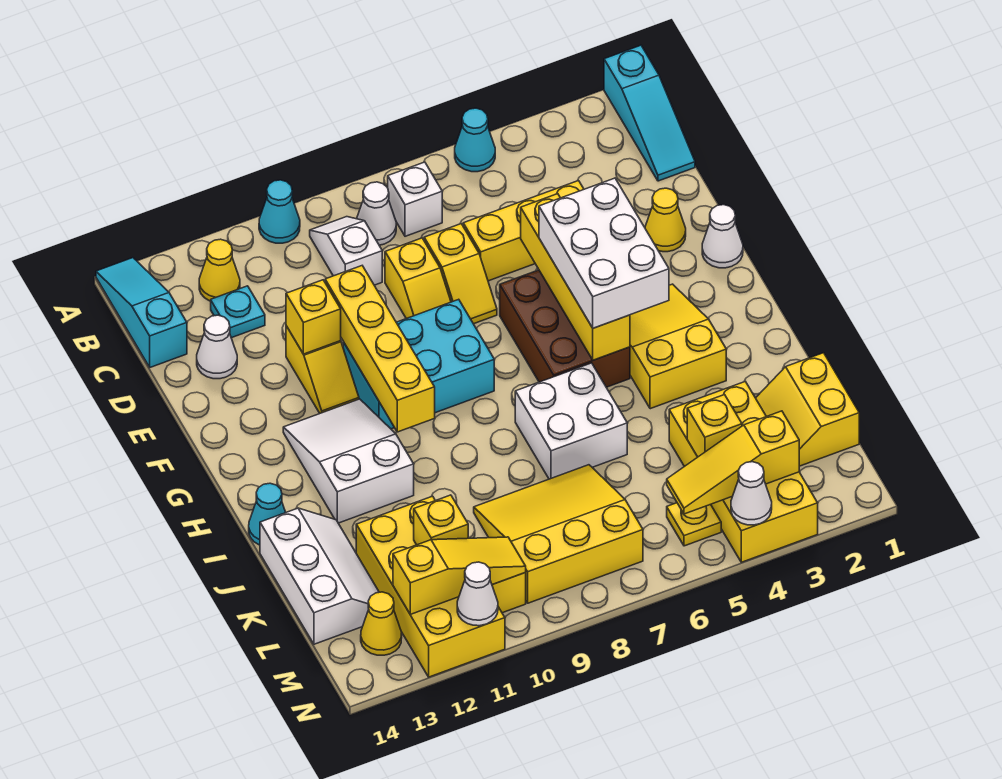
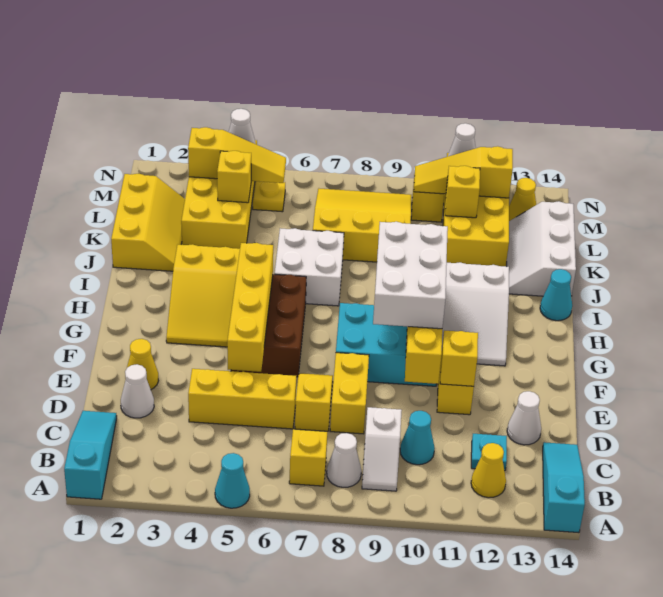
cyan 1x1 cone [259,180,300,243] -> cyan 1x1 cone moved to [400,411,435,465]
cyan 1x3 slope [96,258,187,367] -> cyan 1x3 slope turned to [543,442,585,533]
white 1x1 brick [388,162,442,236] -> yellow 1x1 brick [289,429,327,486]
yellow 1x2 slope [385,238,451,319] -> yellow 1x2 brick [330,353,369,434]
white 1x1 cone [702,205,743,268] -> white 1x1 cone moved to [121,364,154,418]
white 2x3 brick [539,178,669,328] -> white 2x3 brick moved to [373,222,448,329]
yellow 2x2 slope [756,353,859,466] -> yellow 2x3 slope [111,174,185,271]
yellow 3x3 slope [474,465,643,603] -> yellow 3x3 slope turned to [313,189,411,262]

